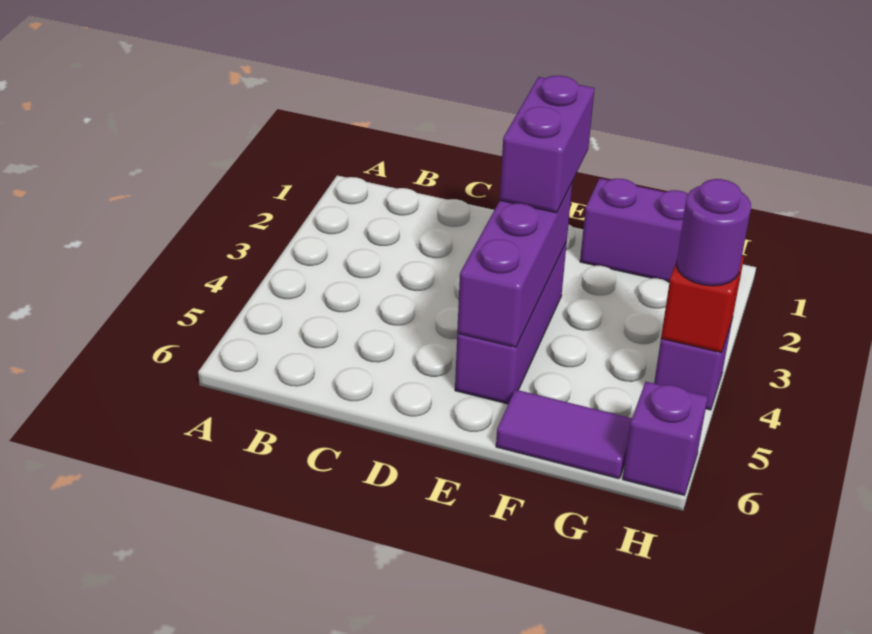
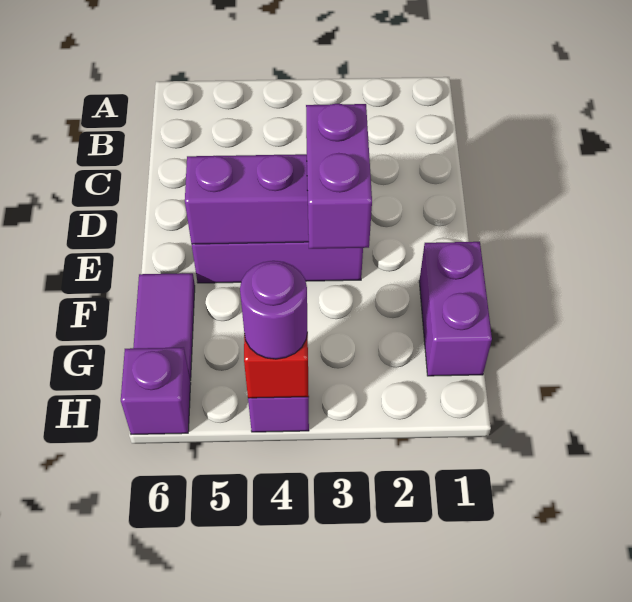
purple 1x2 brick [499,76,595,213] -> purple 1x2 brick turned to [306,104,372,249]

